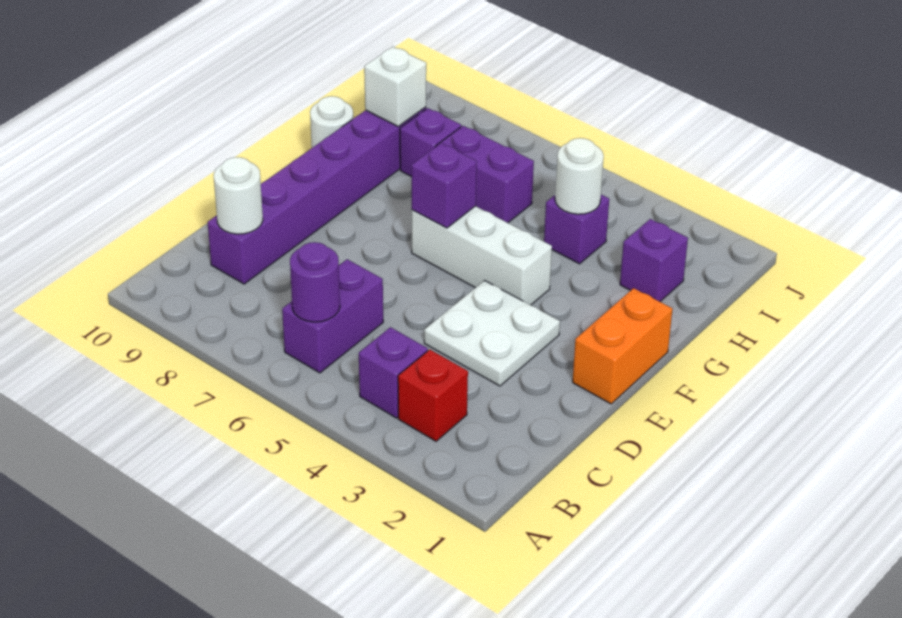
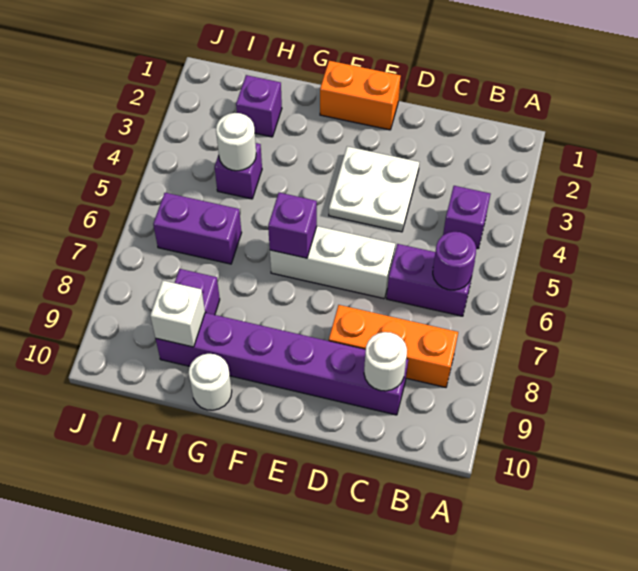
red 1x1 brick [398,349,468,441] -> none
none -> orange 1x3 brick [329,305,458,387]
white 1x3 brick [412,206,552,305] -> white 1x3 brick turned to [270,226,395,299]
purple 1x2 brick [435,126,534,223] -> purple 1x2 brick turned to [153,193,242,264]

